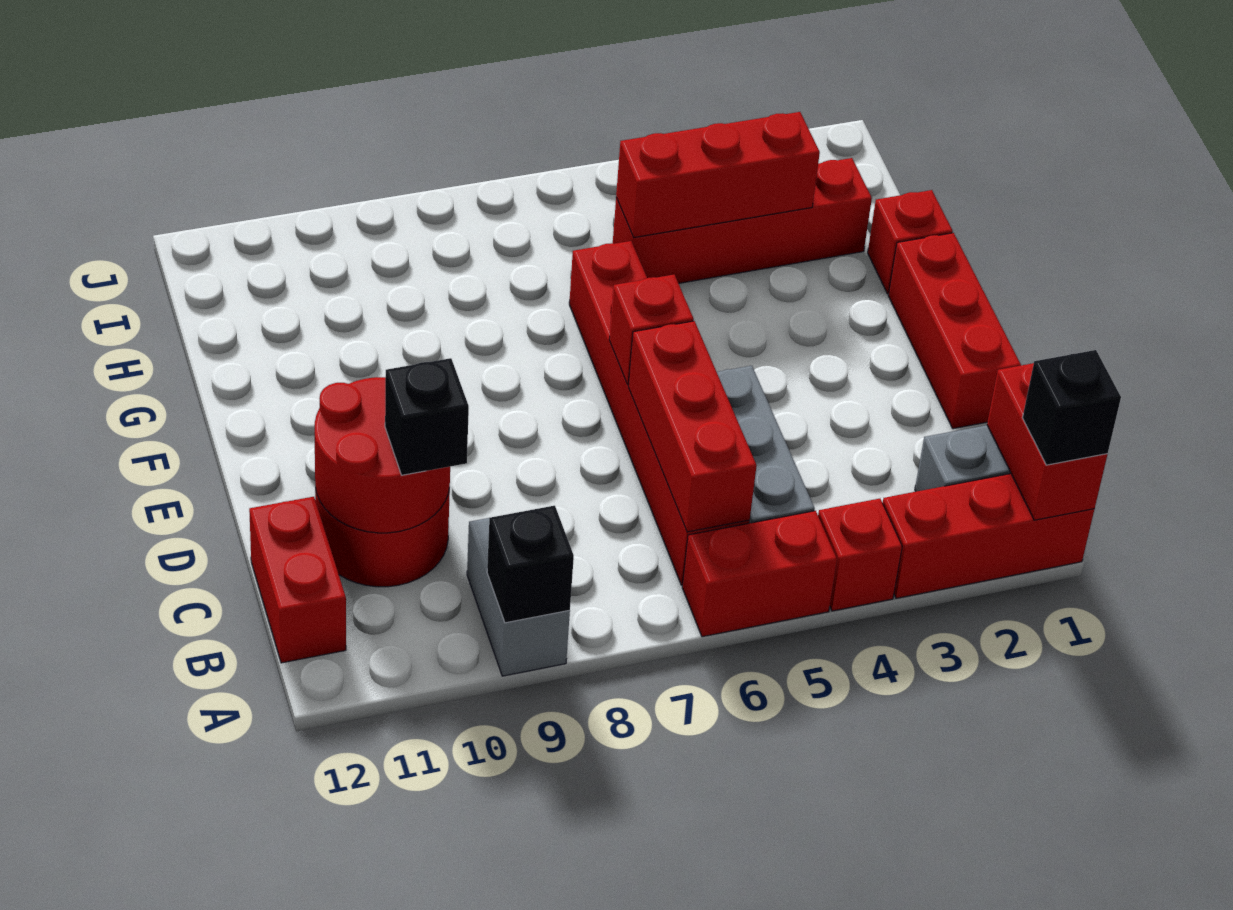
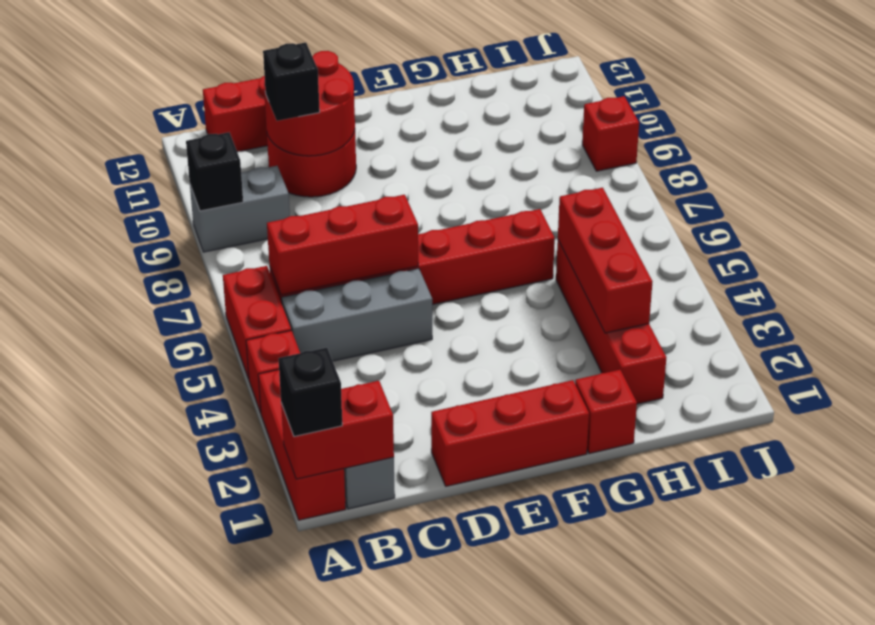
red 1x1 brick [609,275,694,385] -> red 1x1 brick moved to [582,96,639,171]

